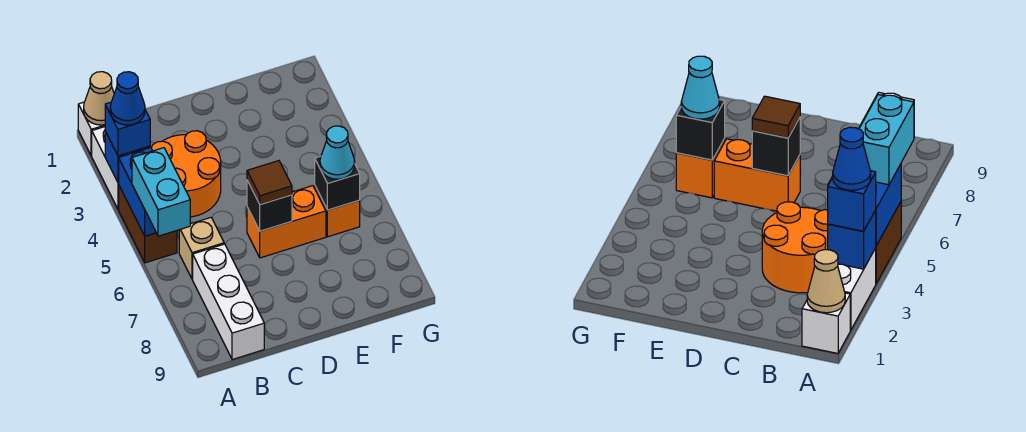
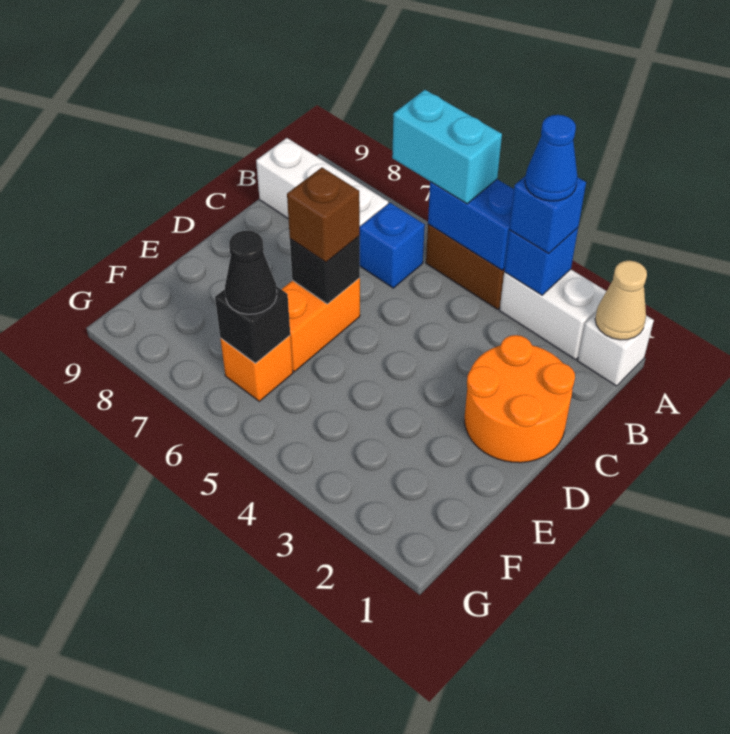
orange 2x2 round brick [151,131,221,217] -> orange 2x2 round brick moved to [465,335,575,463]
tan 1x1 brick [179,217,224,279] -> blue 1x1 brick [360,203,425,288]
brown 1x1 tile [247,161,292,204] -> brown 1x1 brick [287,168,360,262]
cyan 1x1 cone [320,126,355,179] -> black 1x1 cone [225,230,277,314]

